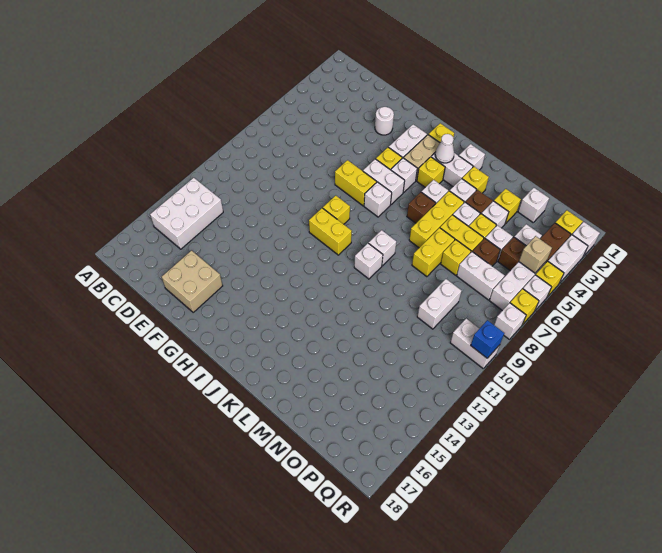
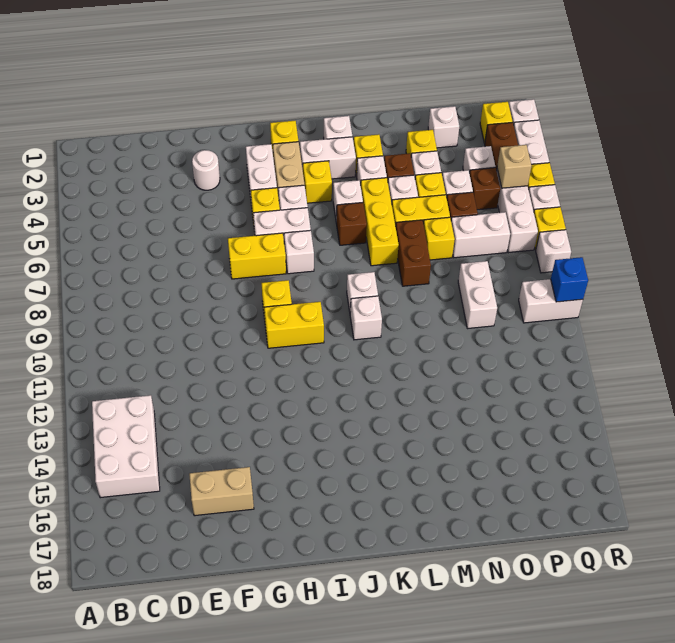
tan 2x2 brick [162,251,223,313] -> tan 1x2 brick [189,467,254,516]
white 1x1 cone [435,134,454,163] -> none
yellow 1x2 brick [412,228,455,277] -> brown 1x2 brick [396,220,431,286]

